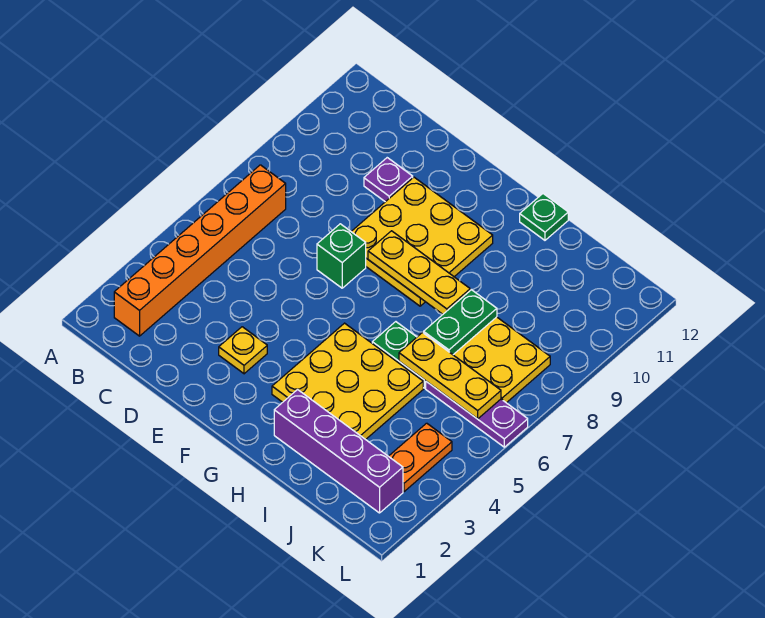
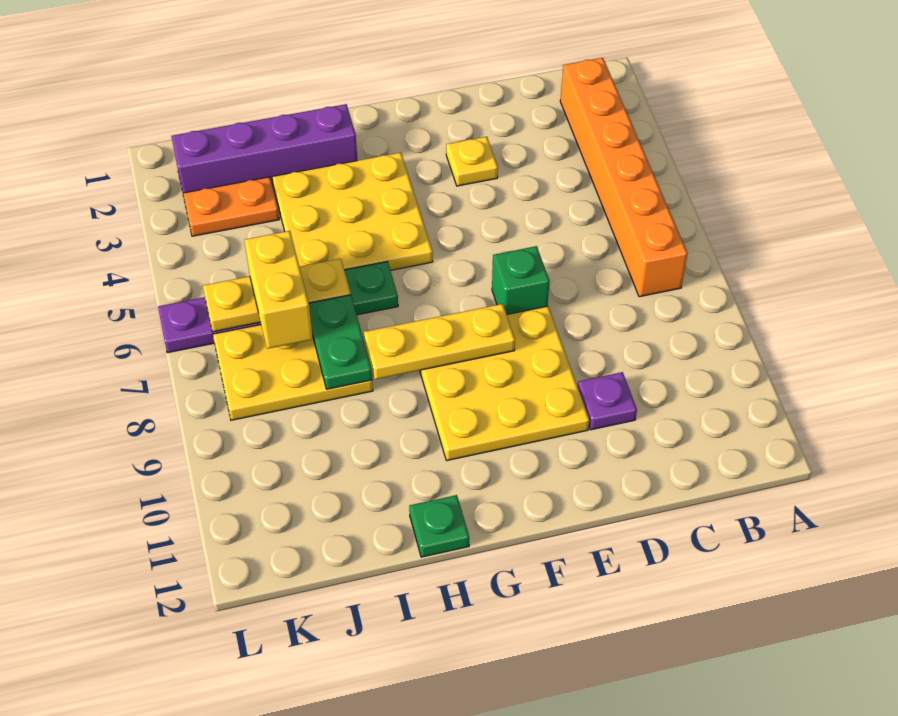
none -> yellow 1x2 brick [244,231,313,349]
orange 1x2 plate [389,423,452,492] -> orange 1x2 plate turned to [183,177,279,236]

